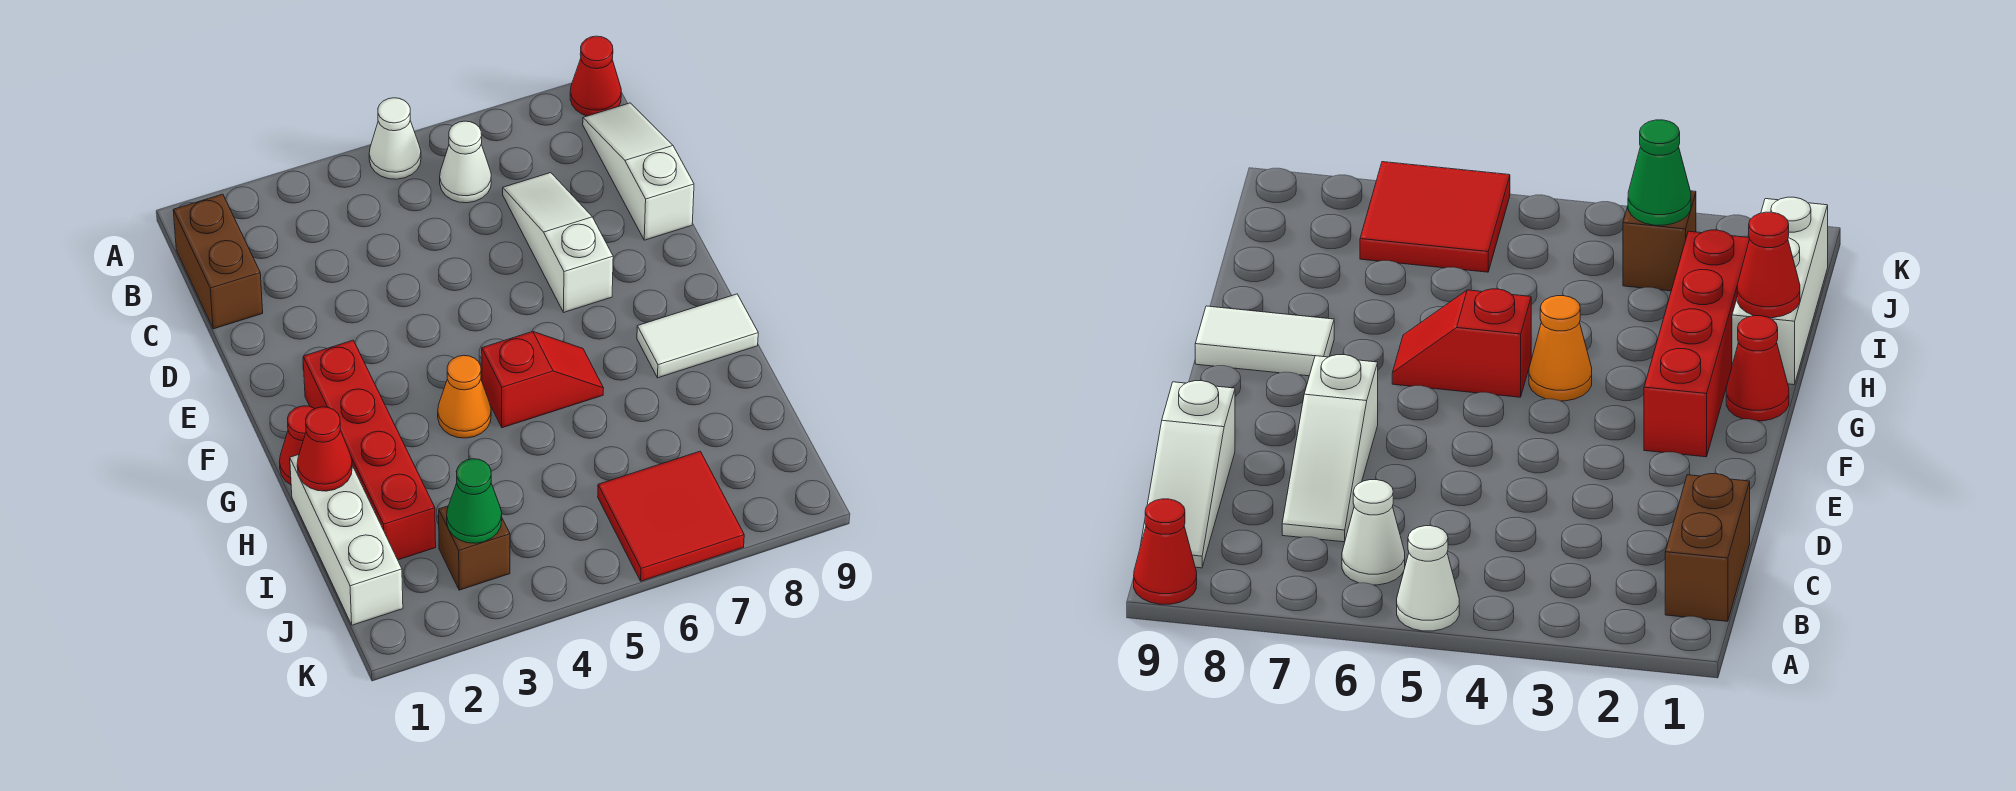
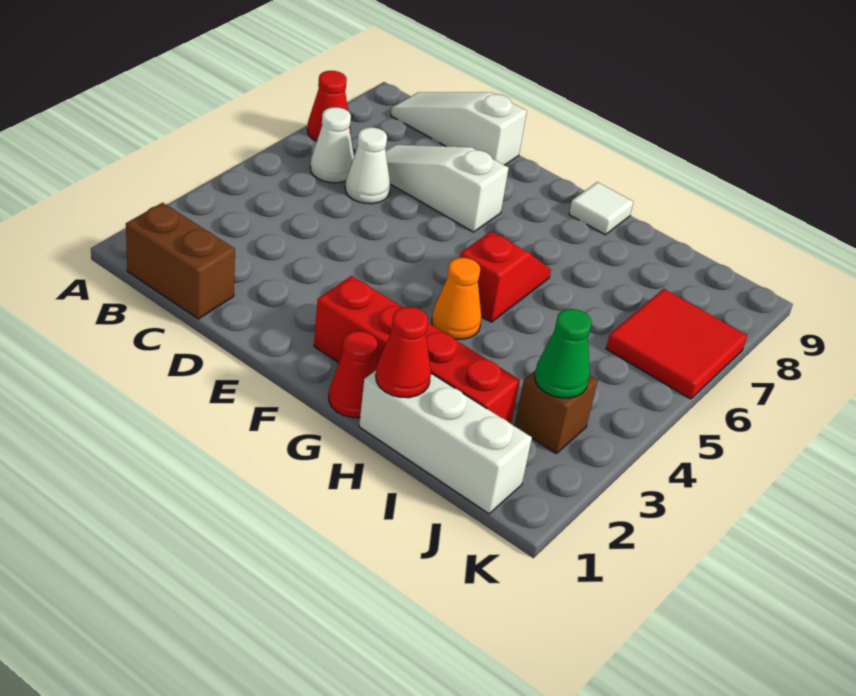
white 1x1 cone [369,98,421,179] -> white 1x1 cone moved to [345,127,390,204]
red 1x1 cone [570,36,621,116] -> red 1x1 cone moved to [307,71,351,141]
white 1x2 tile [637,294,758,378] -> white 1x1 tile [569,182,633,235]

